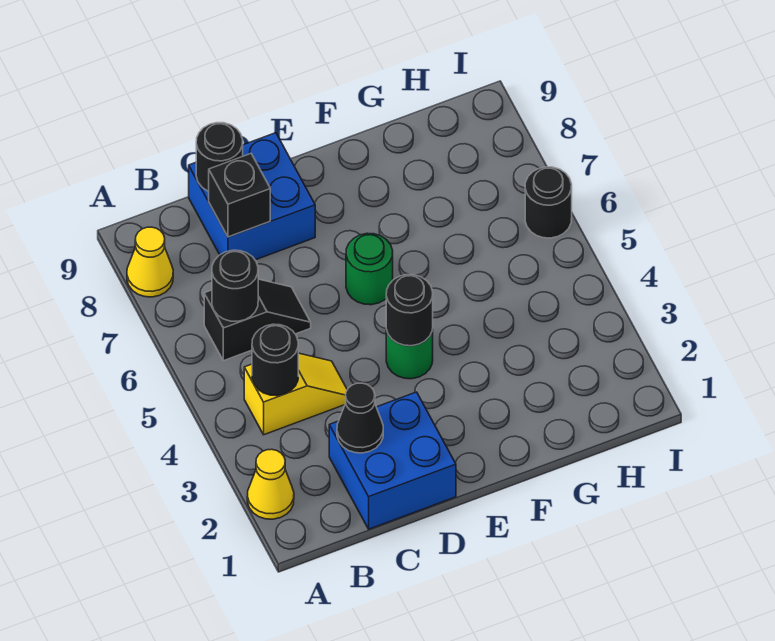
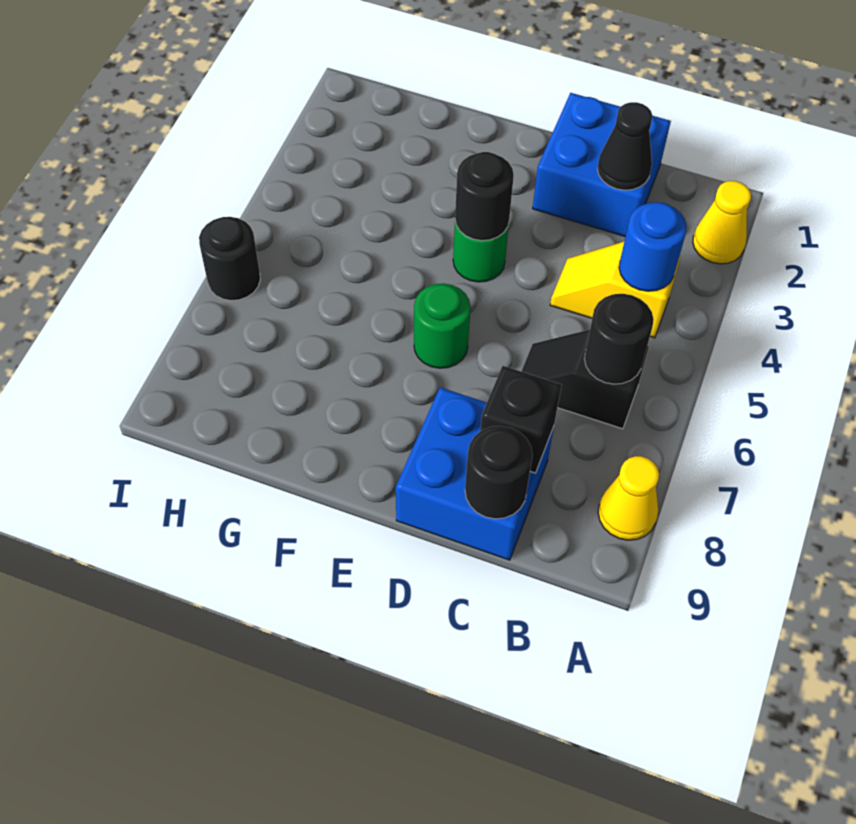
black 1x1 round brick [252,324,298,396] -> blue 1x1 round brick [619,202,687,291]

